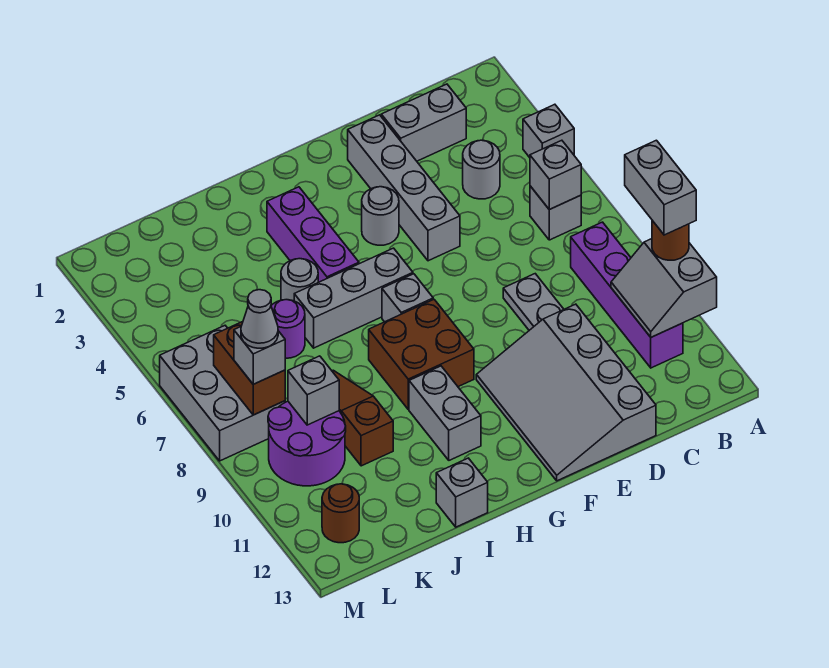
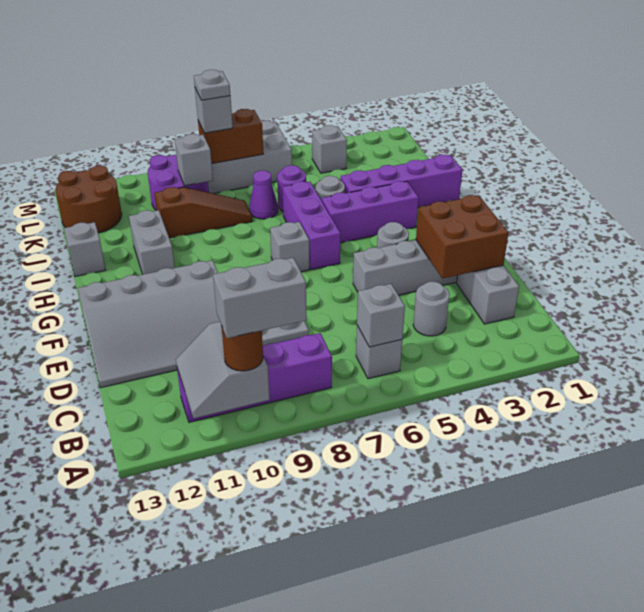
grey 1x1 brick [523,104,574,158] -> grey 1x1 brick moved to [312,125,347,173]
grey 2x2 slope [611,239,717,337] -> grey 2x2 slope turned to [176,322,270,418]
grey 3x4 slope [476,304,656,481] -> grey 3x4 slope turned to [78,260,220,388]
grey 1x3 brick [294,248,413,348] -> purple 1x3 brick [282,181,340,270]
brown 2x2 brick [369,299,474,409] -> brown 2x2 brick moved to [416,195,508,279]
grey 1x2 brick [409,366,481,460] -> grey 1x2 brick turned to [129,210,175,274]
none -> purple 1x4 brick [341,155,462,208]
none -> purple 1x1 cone [249,171,278,219]
grey 1x1 cone [241,290,278,348] -> grey 1x1 plate [194,70,230,100]
brown 1x1 round brick [322,484,359,543] -> brown 2x2 round brick [56,166,122,233]

